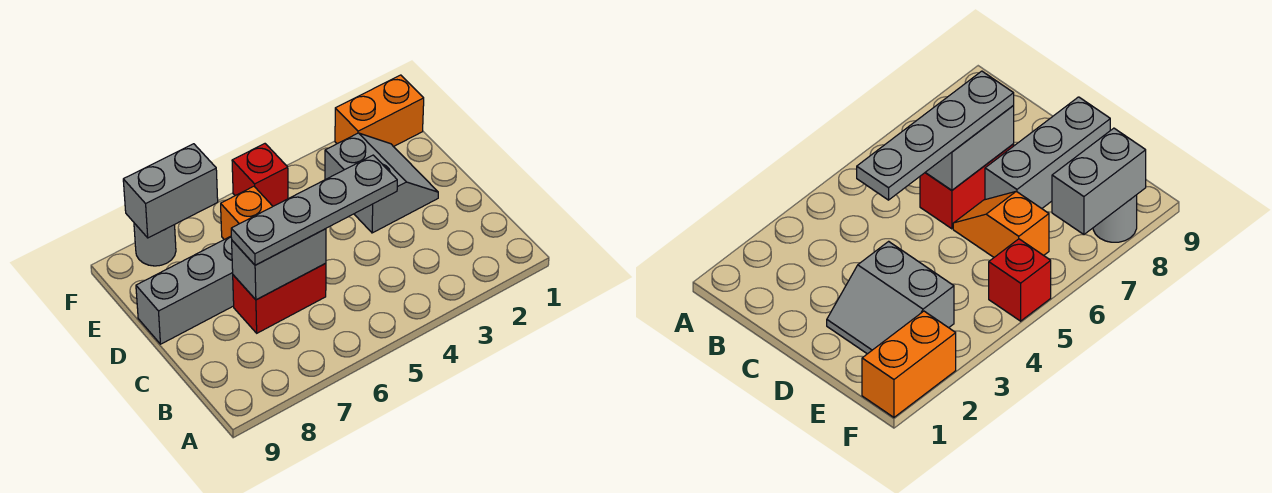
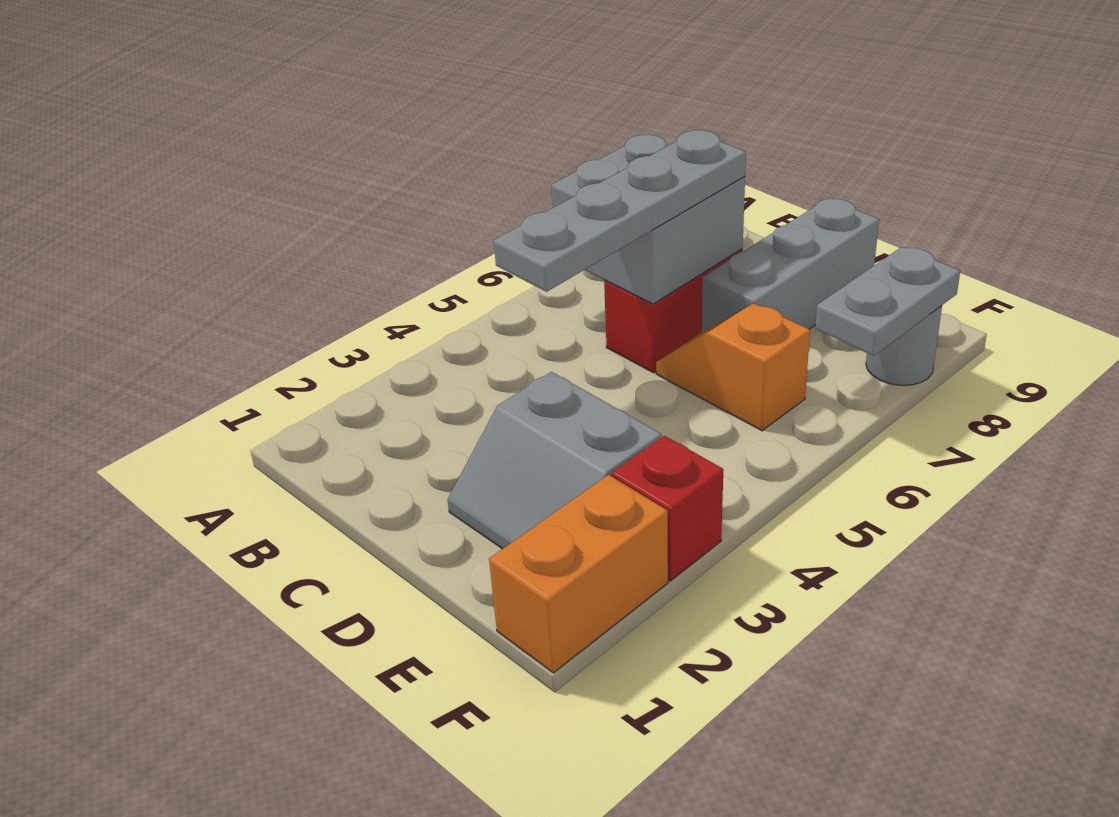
grey 1x2 brick [232,229,326,300] -> grey 2x2 brick [551,135,745,304]
red 1x1 brick [232,144,288,206] -> red 1x1 brick moved to [611,436,723,581]
grey 1x2 brick [123,144,218,238] -> grey 1x2 plate [815,247,960,356]

